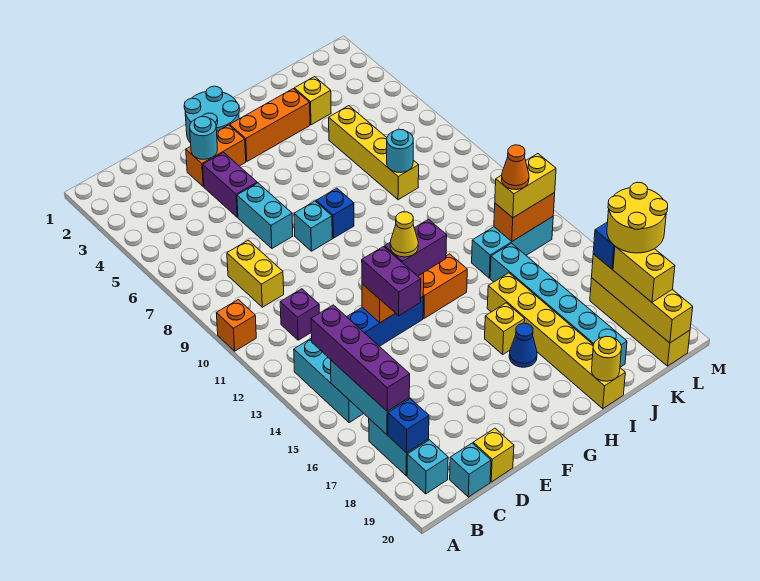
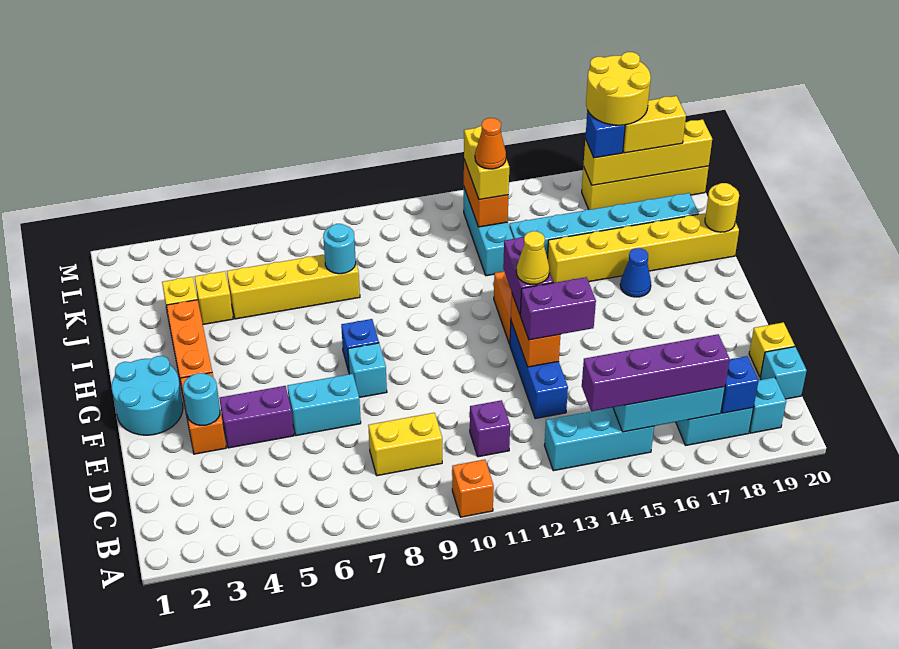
yellow 1x1 brick [485,303,525,354] -> yellow 1x1 brick moved to [195,271,233,324]

